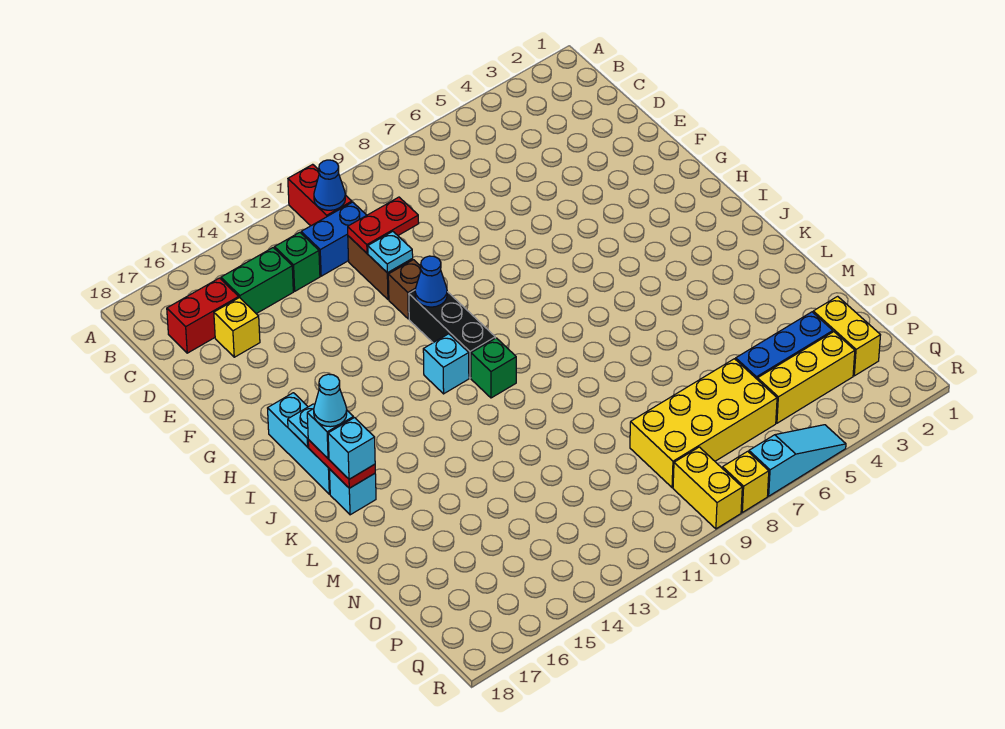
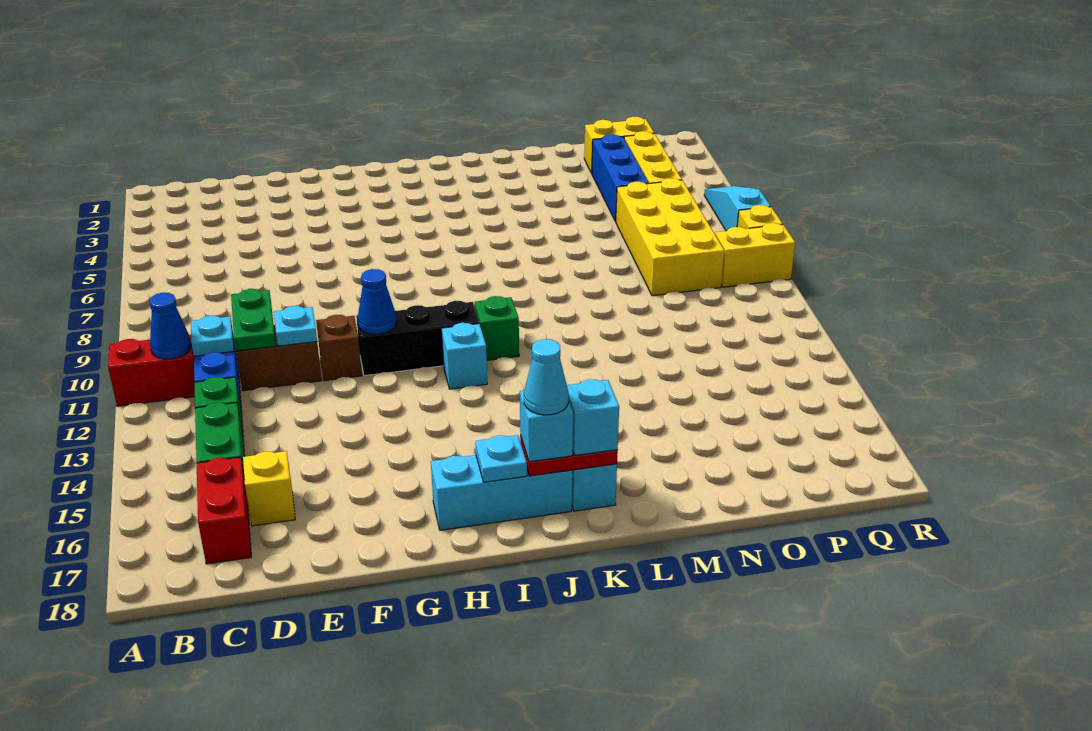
none -> cyan 1x1 plate [191,315,234,356]
red 1x2 plate [348,197,419,253] -> green 1x2 plate [231,289,276,351]

